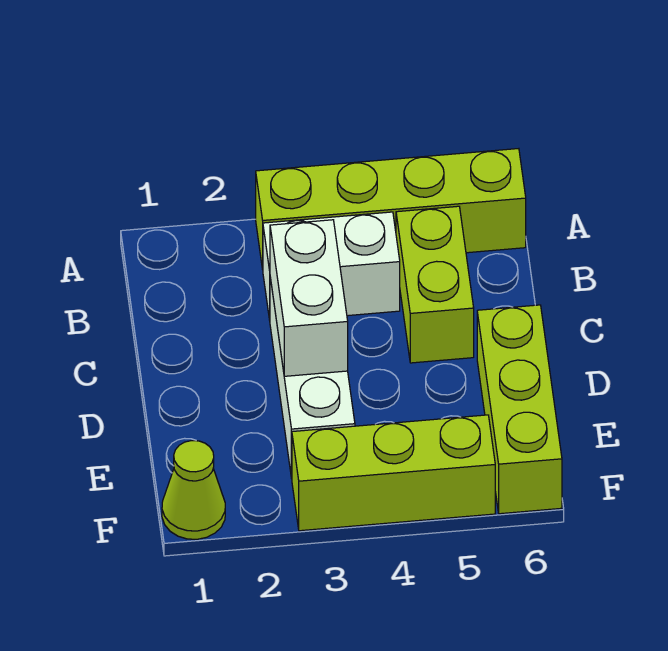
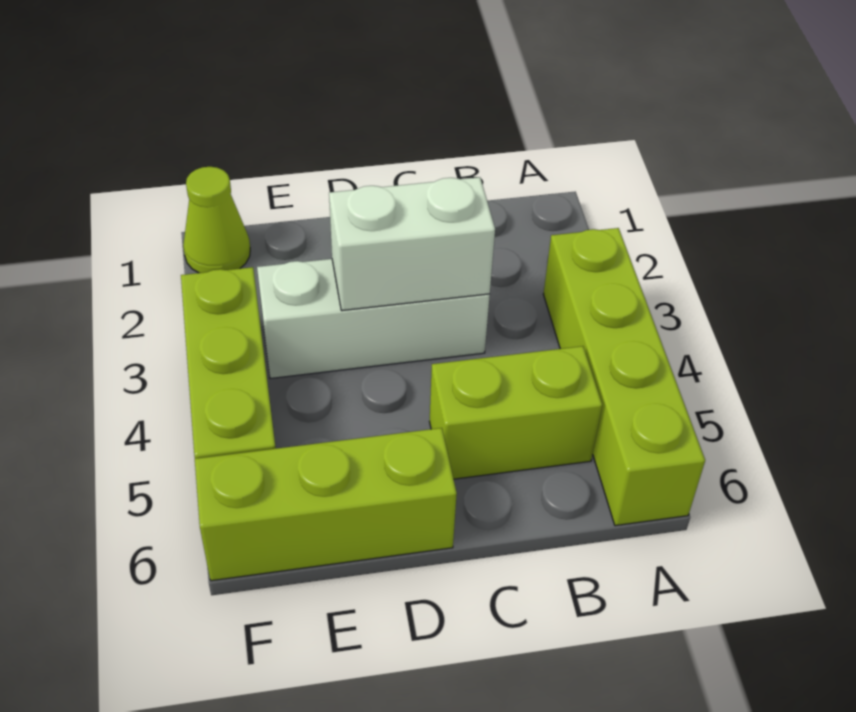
white 1x2 brick [263,212,400,320] -> none

